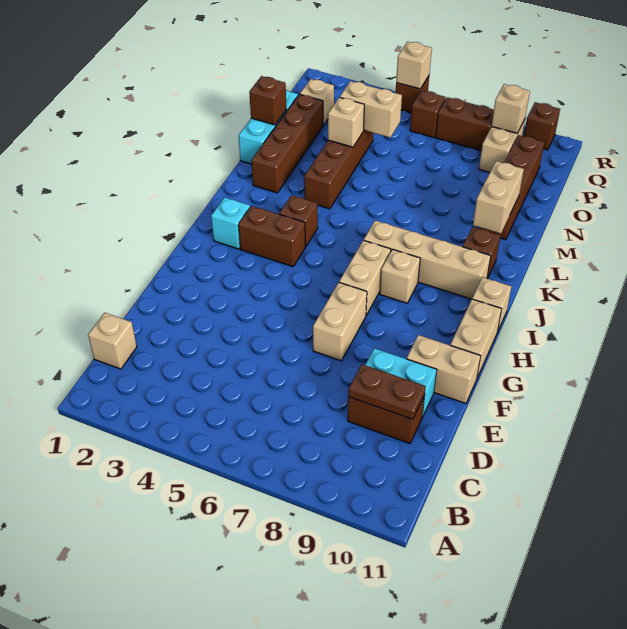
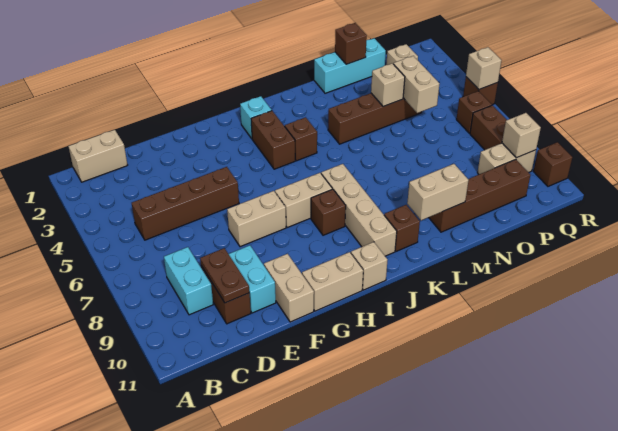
tan 1x1 brick [88,313,137,369] -> tan 1x2 brick [68,130,127,182]
none -> cyan 1x2 brick [164,247,213,315]
tan 1x1 brick [380,249,420,303] -> brown 1x1 brick [311,189,346,235]
brown 1x4 brick [251,94,323,193] -> brown 1x4 brick moved to [132,167,239,240]

